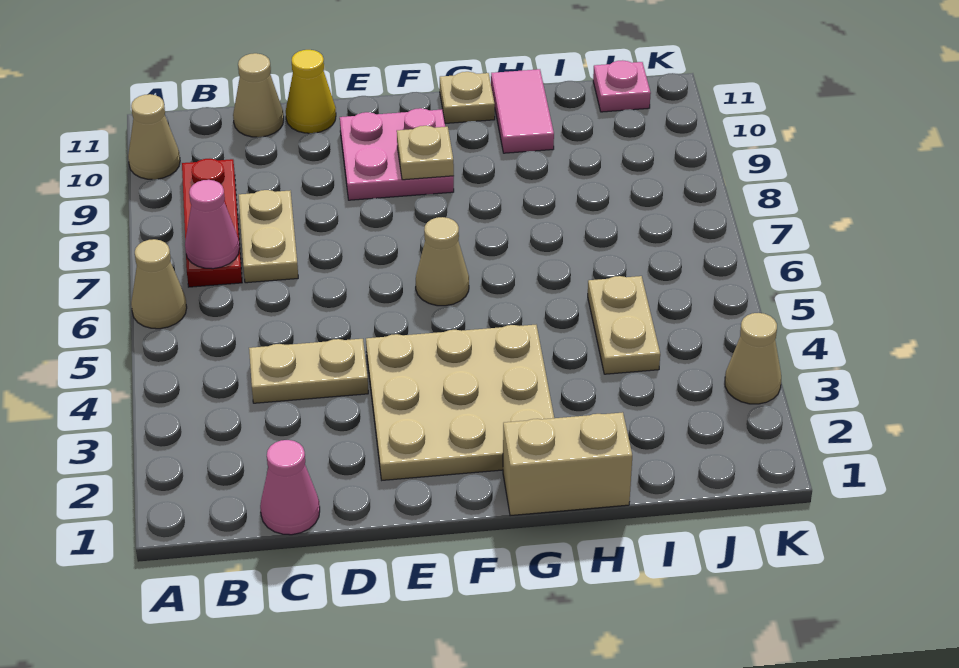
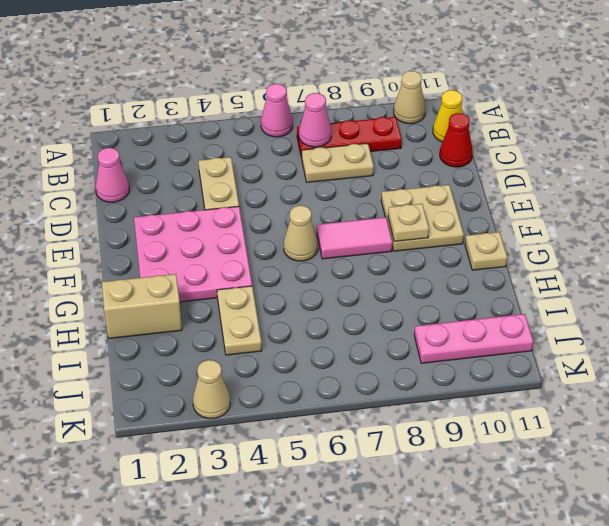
tan 1x1 cone [131,239,187,329] -> pink 1x1 cone [261,84,293,137]
tan 1x1 cone [233,53,284,137] -> red 1x1 cone [440,113,473,167]
yellow 1x1 cone [286,50,336,133] -> yellow 1x1 cone moved to [433,90,463,142]
tan 3x3 plate [366,325,554,480] -> pink 3x3 plate [134,206,252,302]
pink 2x2 plate [340,108,454,200] -> tan 2x2 plate [381,185,464,251]
tan 1x2 brick [503,412,632,516] -> tan 1x2 brick turned to [102,274,182,339]
pink 1x2 tile [491,69,554,153] -> pink 1x2 tile moved to [317,217,392,259]
tan 1x2 plate [588,276,660,374] -> tan 1x2 plate turned to [217,286,262,355]
pink 1x1 plate [593,60,651,112] -> pink 1x3 plate [414,314,533,363]

